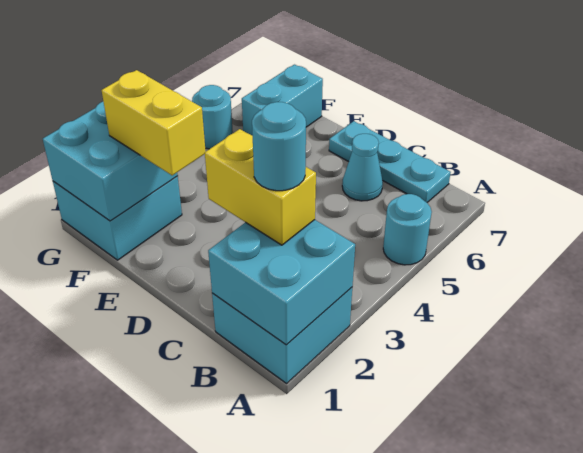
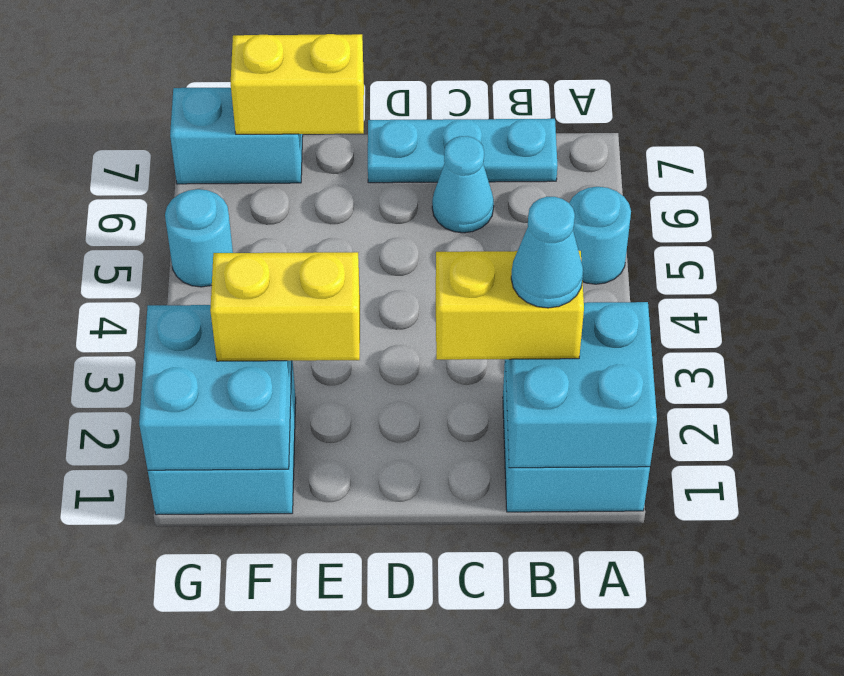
cyan 1x1 round brick [252,102,306,191] -> cyan 1x1 cone [511,197,583,308]
none -> yellow 1x2 brick [231,34,364,134]
cyan 1x2 brick [242,65,323,136] -> cyan 1x2 brick turned to [170,88,303,184]

